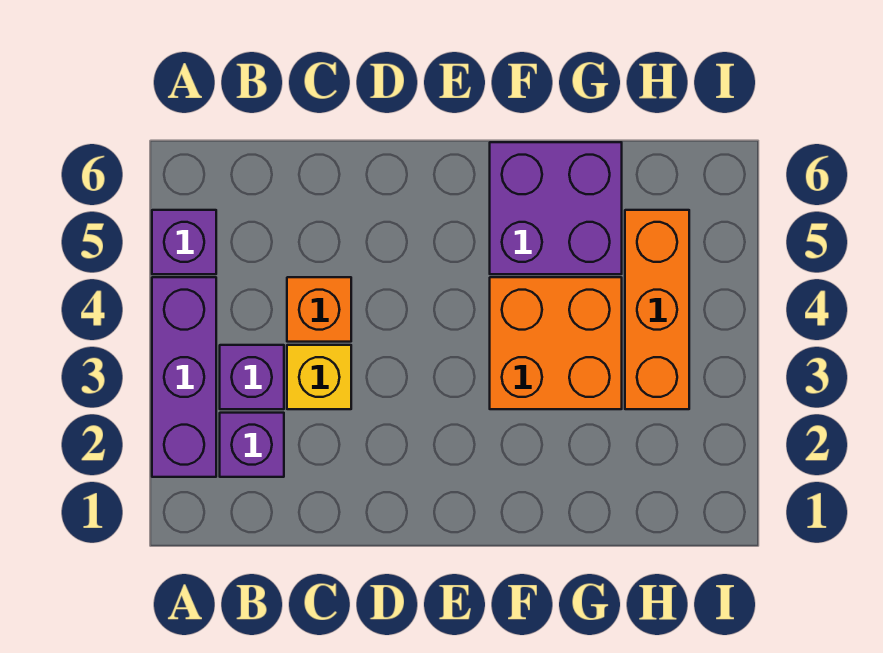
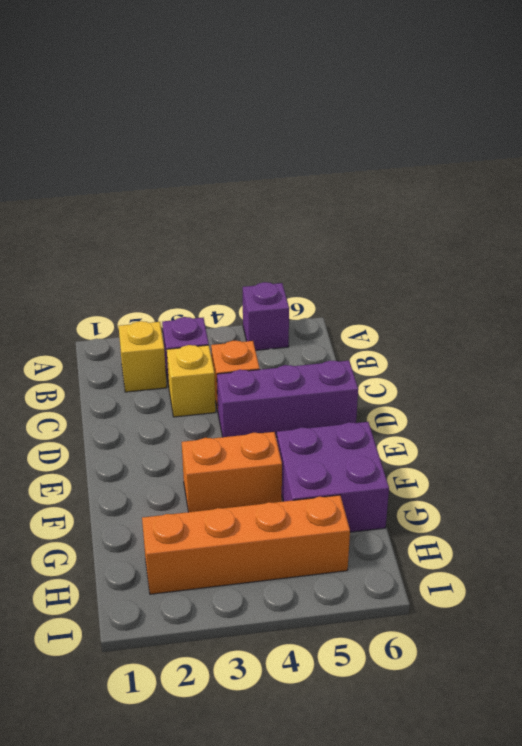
purple 1x3 brick [152,277,216,477] -> purple 1x3 brick moved to [217,361,358,437]
purple 1x1 brick [220,413,284,477] -> yellow 1x1 brick [119,321,167,392]
orange 2x2 brick [490,277,622,409] -> orange 1x2 brick [182,432,282,512]
orange 1x3 brick [625,210,689,409] -> orange 1x4 brick [142,495,350,594]

